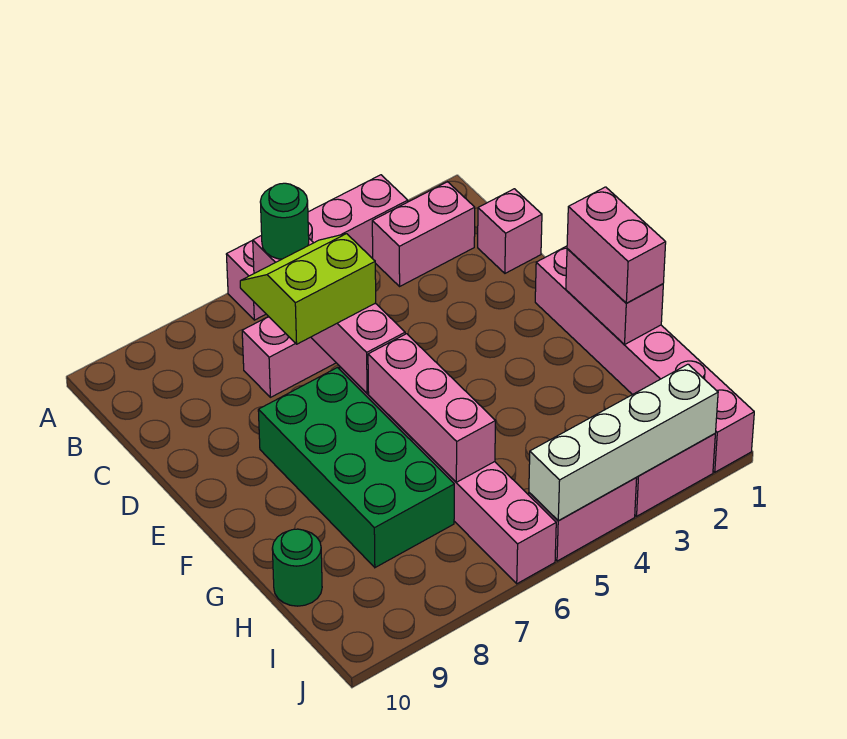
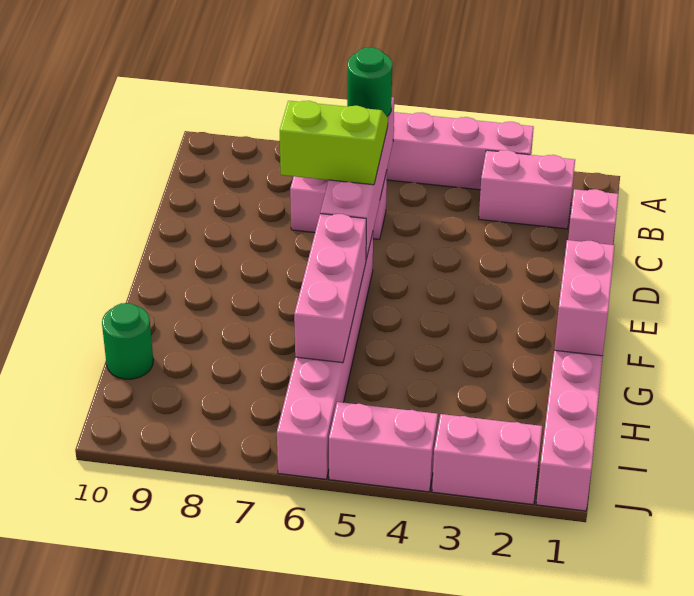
green 2x4 brick [258,368,454,568] -> none
pink 1x2 brick [567,187,666,303] -> none
white 1x4 brick [529,364,718,521] -> none

